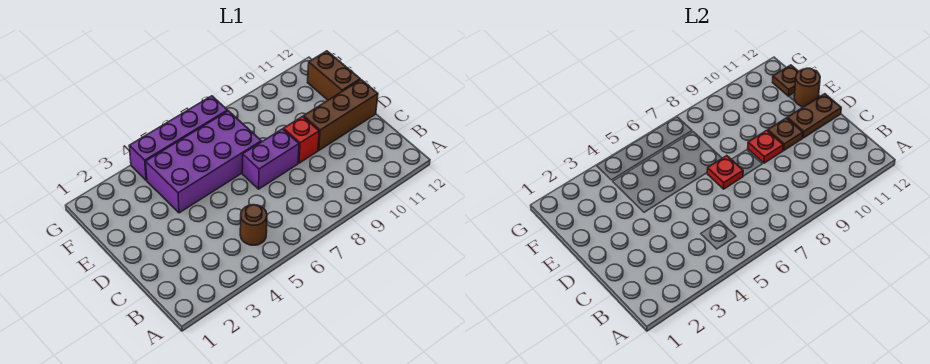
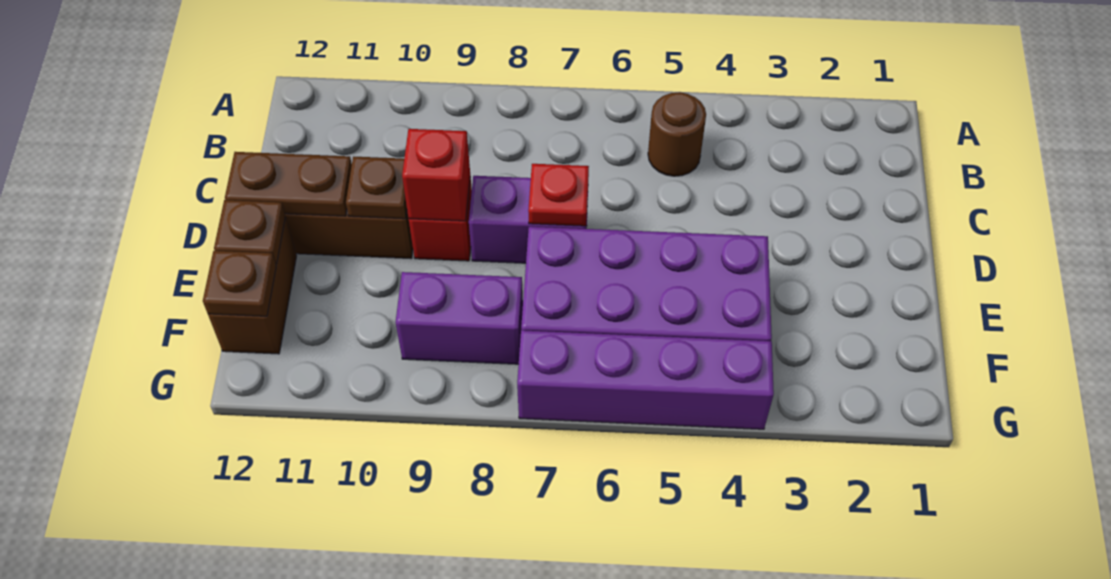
red 1x1 plate [748,130,783,163] -> red 1x1 brick [402,129,470,221]
brown 1x1 round brick [794,68,820,107] -> brown 1x1 plate [214,200,285,264]
none -> purple 1x2 brick [396,272,523,364]

